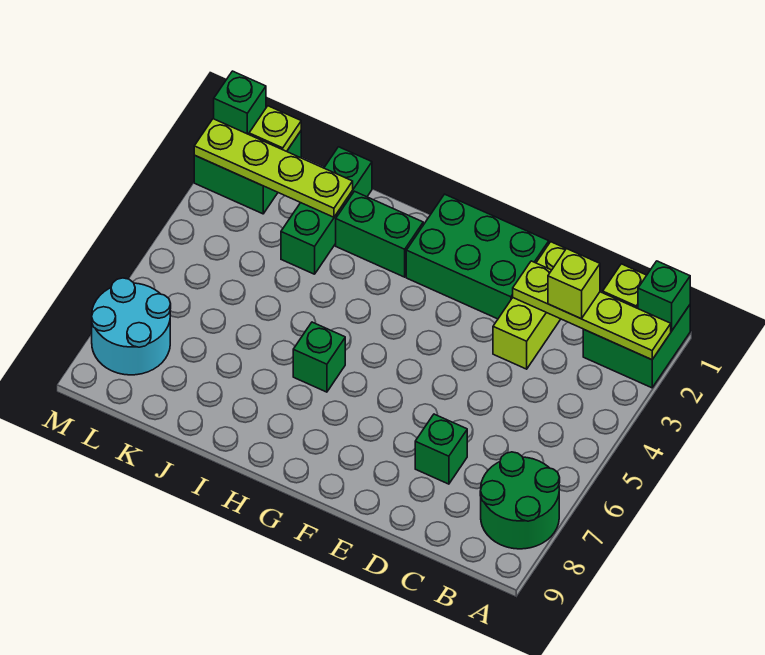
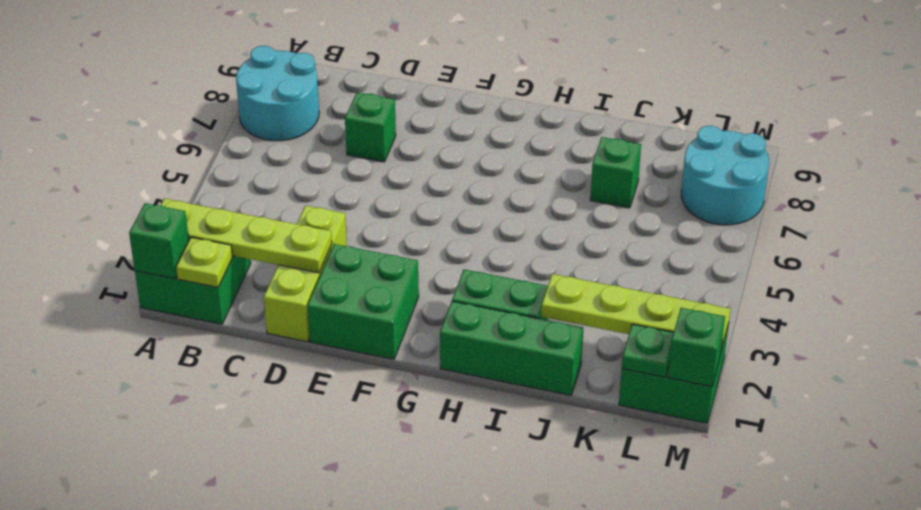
green 2x2 round brick [480,452,560,549] -> cyan 2x2 round brick [236,46,319,141]
lime 1x1 brick [548,249,600,319] -> none
green 2x3 brick [406,194,549,319] -> green 2x2 brick [307,244,419,359]
green 1x1 brick [293,322,345,392] -> green 1x1 brick moved to [590,137,641,208]
green 1x3 brick [281,147,372,274] -> green 1x3 brick turned to [440,301,583,395]
lime 1x1 plate [249,106,301,151] -> green 1x1 plate [622,324,674,377]

